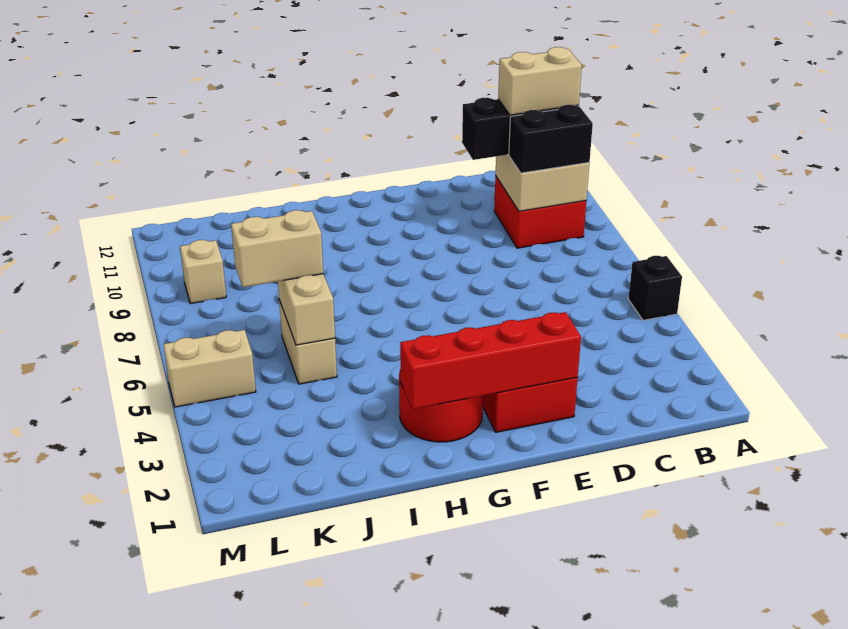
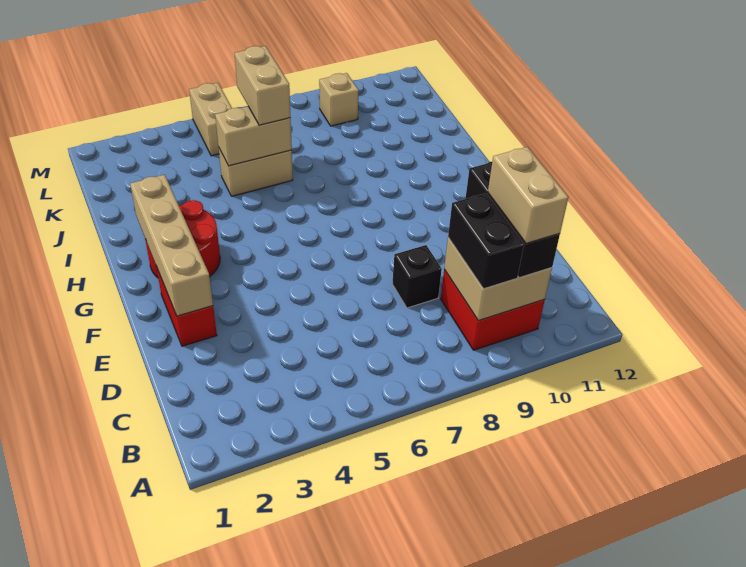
black 1x1 brick [628,256,682,320] -> black 1x1 brick moved to [392,245,442,308]
red 1x4 brick [400,312,581,409] -> tan 1x4 brick [130,175,213,316]

